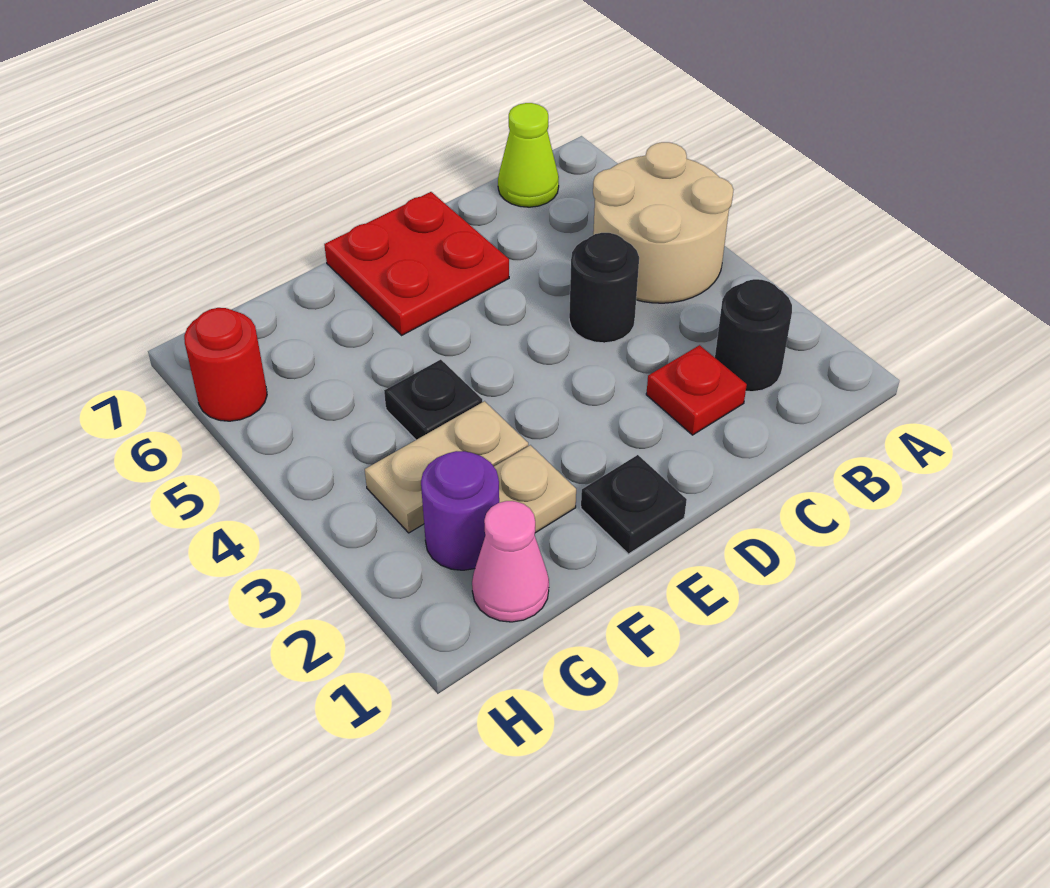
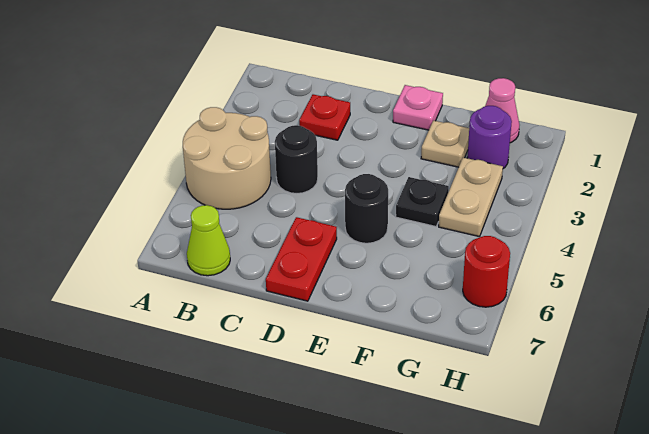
black 1x1 round brick [715,279,792,392] -> black 1x1 round brick moved to [345,174,388,243]
red 2x2 plate [324,192,509,335] -> red 1x2 plate [266,217,337,301]
black 1x1 plate [581,455,687,554] -> pink 1x1 plate [393,85,443,130]
tan 1x2 plate [365,401,528,533] -> tan 1x2 plate turned to [439,158,503,237]

